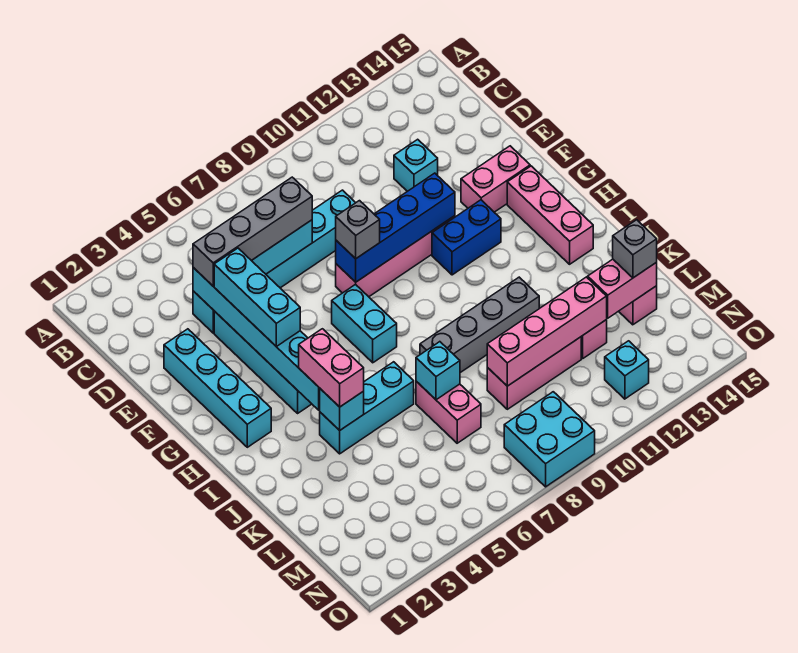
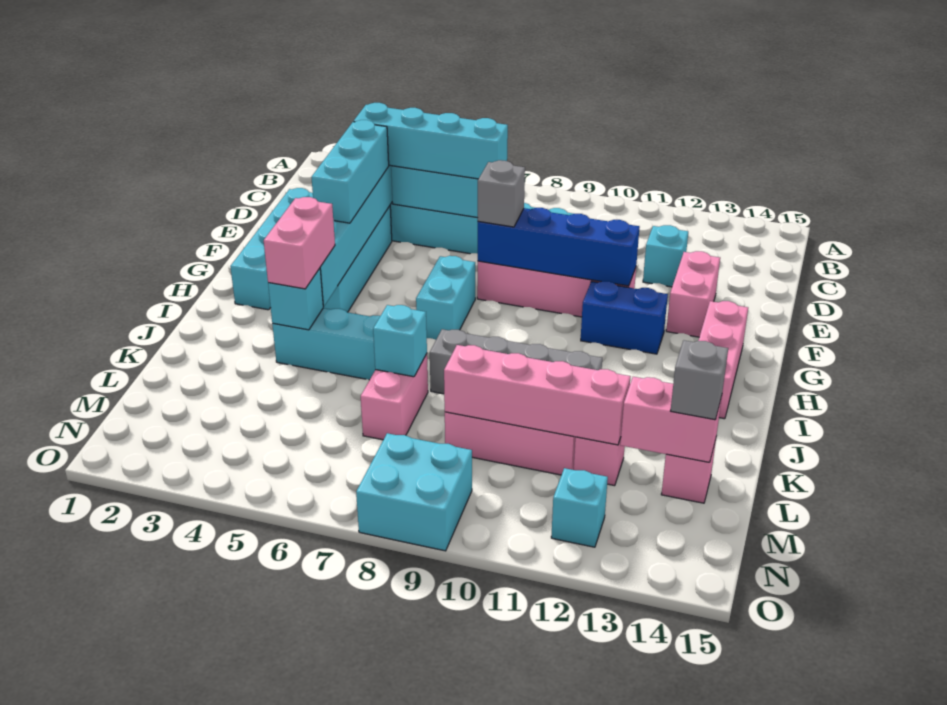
grey 1x4 brick [193,177,312,286] -> cyan 1x4 brick [354,103,508,179]
pink 1x2 brick [461,146,530,212] -> pink 1x2 brick turned to [666,251,720,337]

